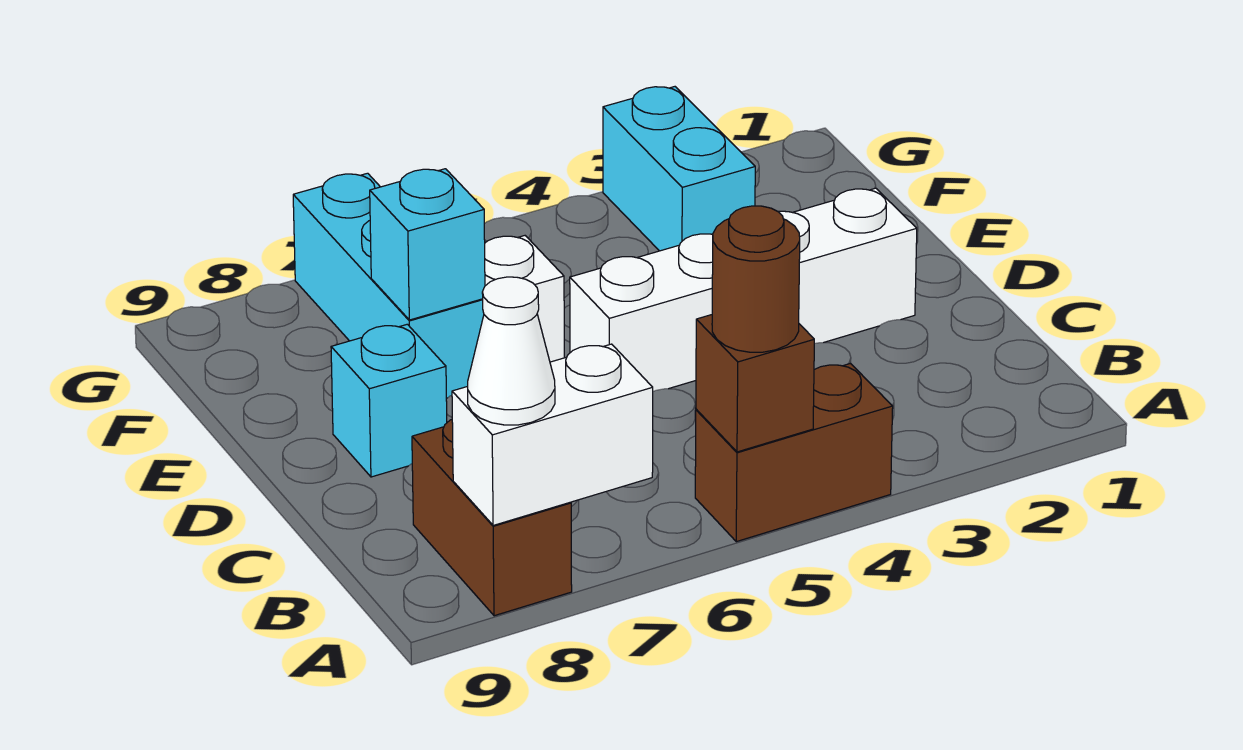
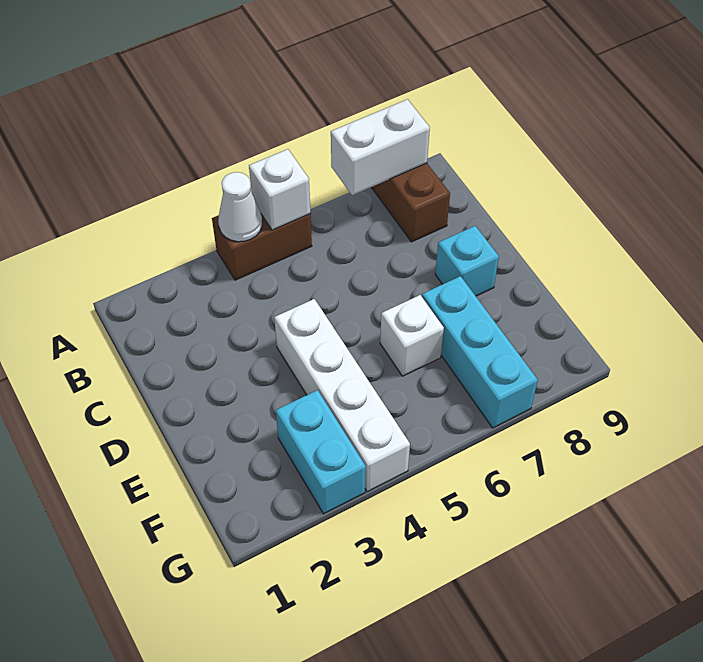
brown 1x1 brick [696,315,814,452] -> white 1x1 brick [249,149,310,230]
brown 1x1 round brick [712,206,800,352] -> none
white 1x1 cone [468,277,555,425] -> white 1x1 cone moved to [218,172,262,242]
white 1x4 brick [570,188,917,391] -> white 1x4 brick turned to [274,299,410,492]
cyan 1x1 brick [370,169,485,320] -> none

